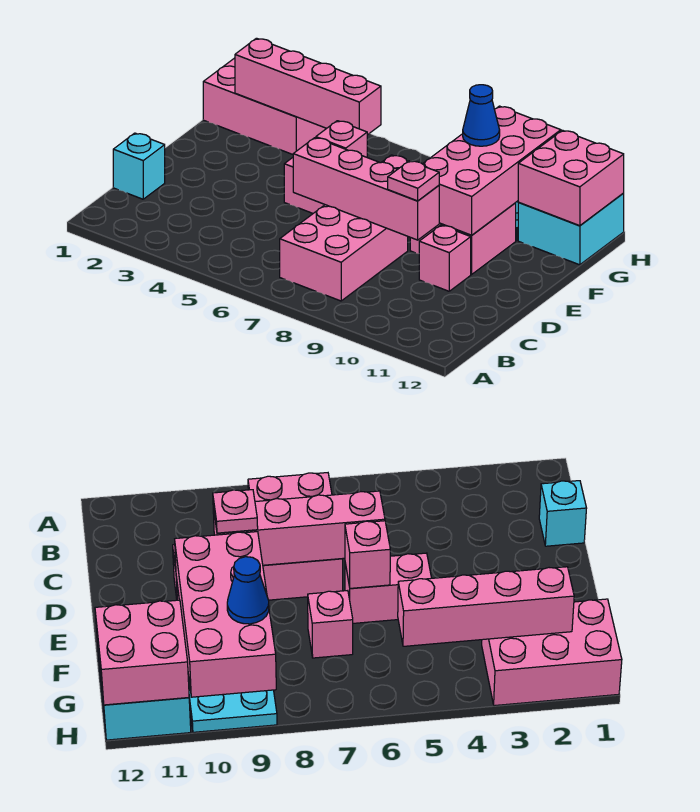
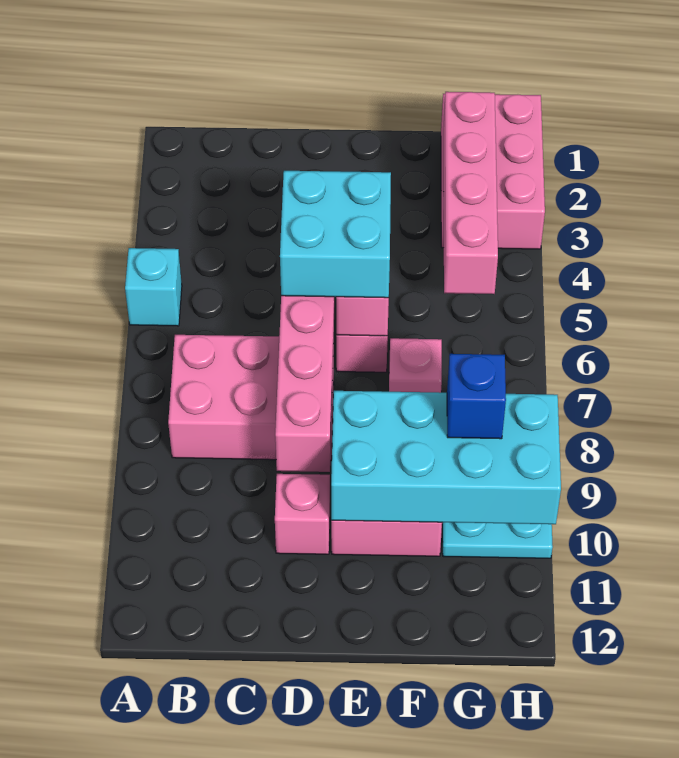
cyan 1x1 brick [113,133,165,199] -> cyan 1x1 brick moved to [125,248,182,326]
pink 1x1 plate [388,161,439,201] -> none
pink 2x4 brick [423,106,561,235] -> cyan 2x4 brick [331,391,561,524]
blue 1x1 cone [463,85,500,146] -> blue 1x1 brick [447,354,506,439]
cyan 2x2 brick [518,193,624,265] -> cyan 2x2 brick moved to [280,171,391,298]
pink 2x2 brick [518,130,624,226] -> none

